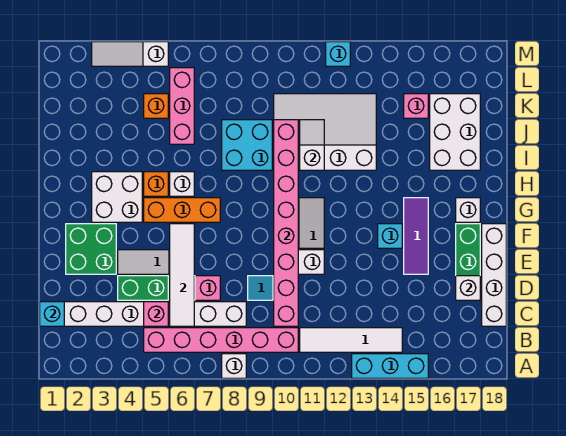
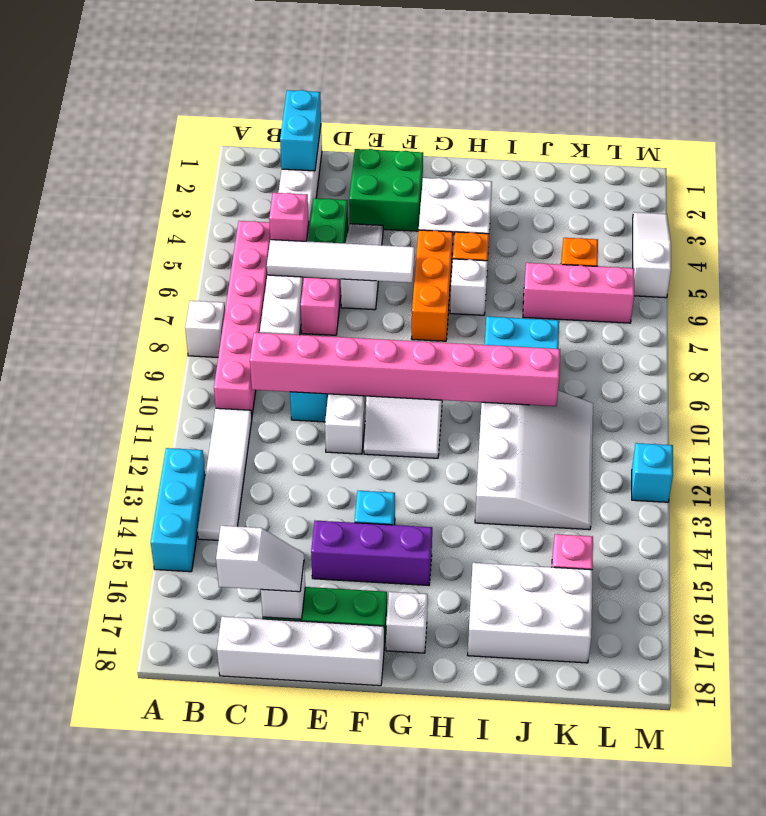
cyan 1x1 brick [40,302,64,326] -> cyan 1x2 brick [280,90,321,171]
purple 1x3 tile [404,198,428,274] -> purple 1x3 brick [311,521,432,585]
white 1x2 slope [300,120,324,170] -> white 1x2 slope moved to [216,526,304,592]

